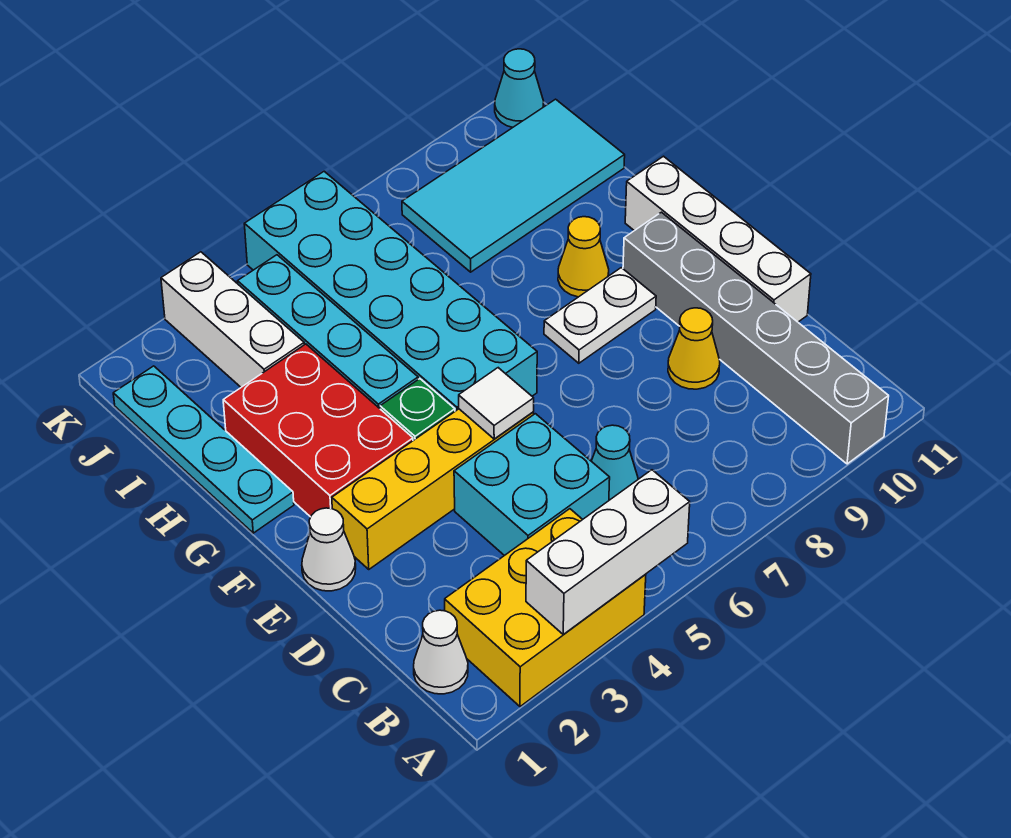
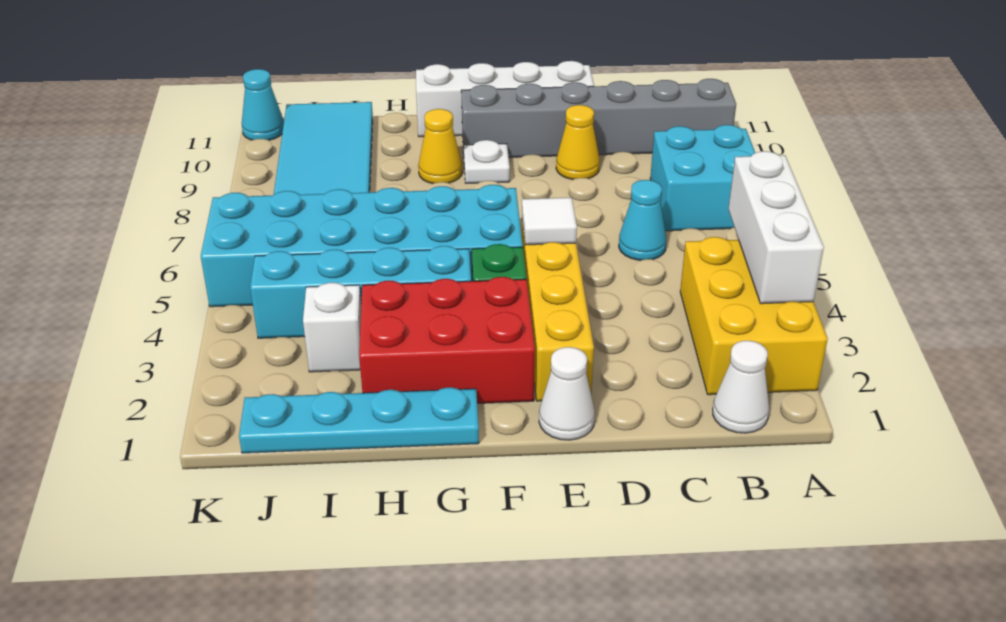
cyan 2x2 brick [454,414,610,556] -> cyan 2x2 brick moved to [650,125,755,231]
white 1x2 plate [544,268,656,363] -> white 1x1 plate [464,140,510,183]
white 1x3 brick [161,252,304,387] -> white 1x1 brick [303,283,361,372]

